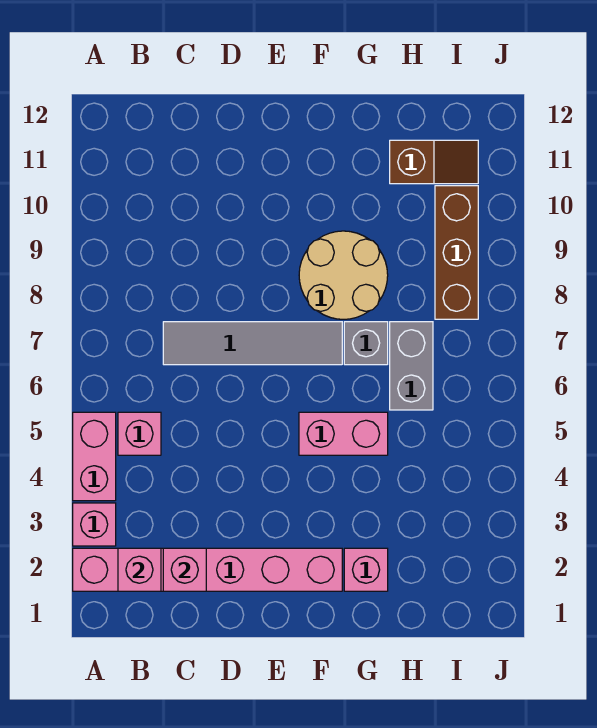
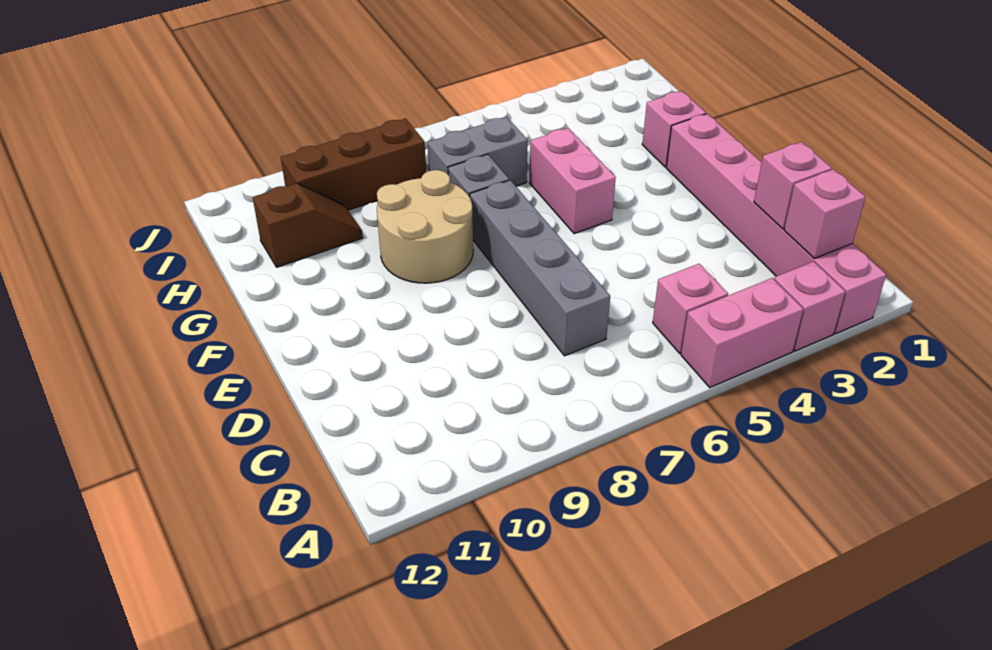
grey 1x4 tile [163,322,342,365] -> grey 1x4 brick [470,180,610,356]
brown 1x2 slope [390,140,478,184] -> brown 1x2 slope turned to [253,183,363,267]

